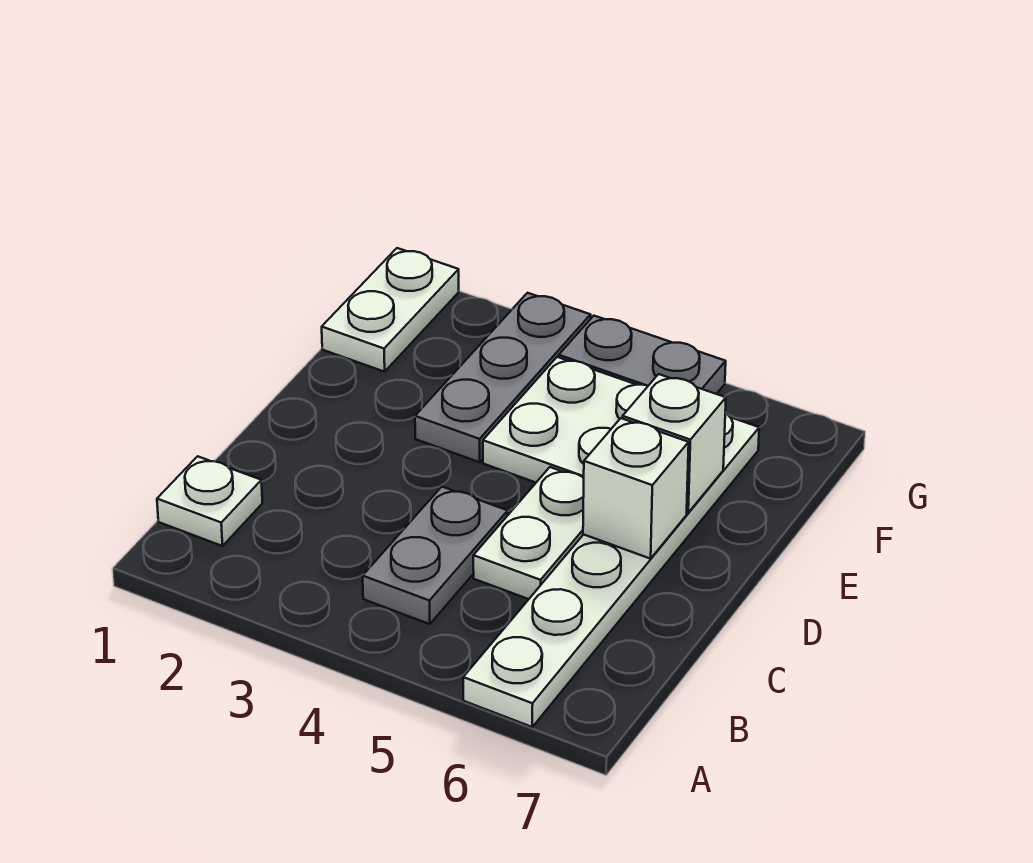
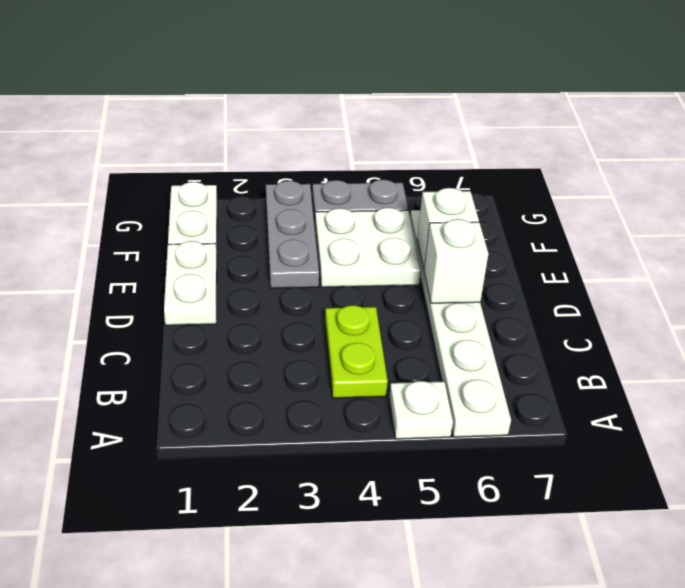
white 1x1 plate [157,456,262,546] -> white 1x1 plate moved to [389,381,453,439]
grey 1x2 plate [363,487,508,624] -> lime 1x2 plate [325,305,388,398]
white 1x2 plate [473,467,584,599] -> white 1x2 plate moved to [164,241,217,325]

